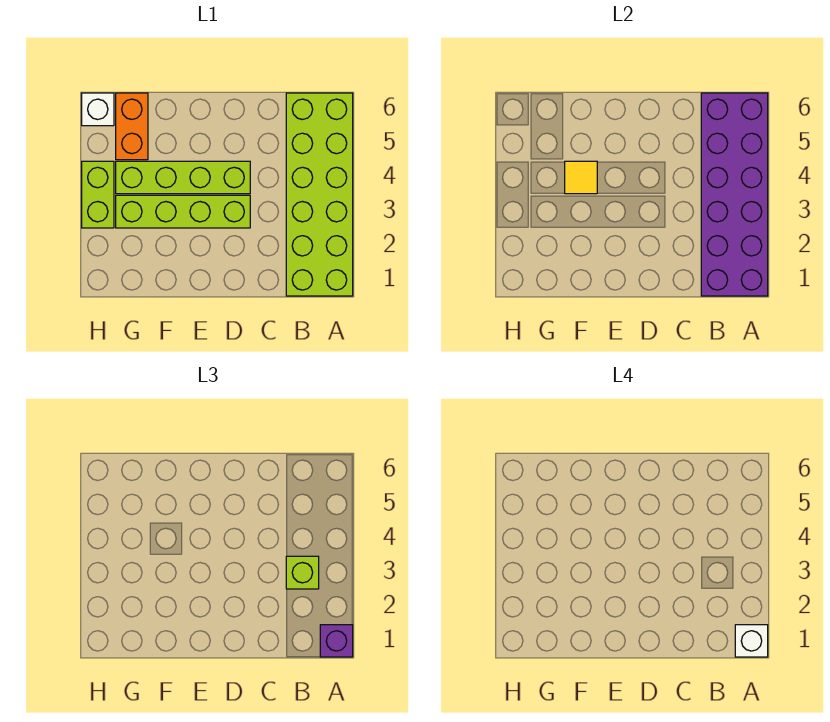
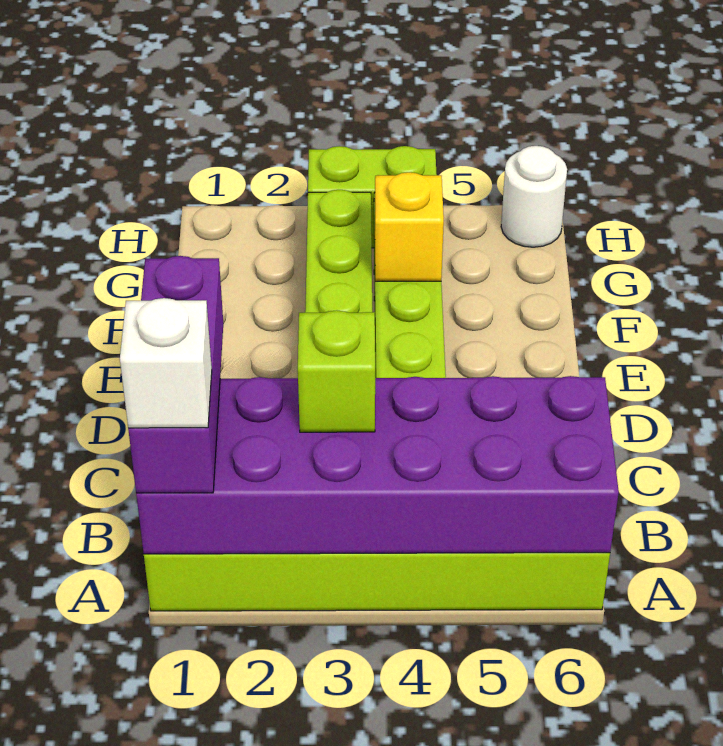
purple 1x1 brick [320,625,353,657] -> purple 1x3 brick [128,256,223,493]
yellow 1x1 tile [565,161,597,194] -> yellow 1x1 brick [375,172,444,281]
orange 1x2 brick [116,93,148,160] -> none
white 1x1 brick [82,93,114,126] -> white 1x1 round brick [501,146,567,247]

